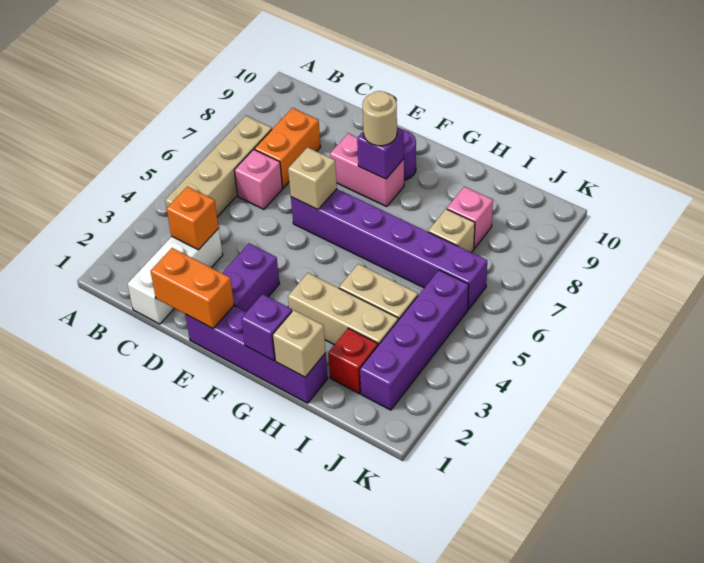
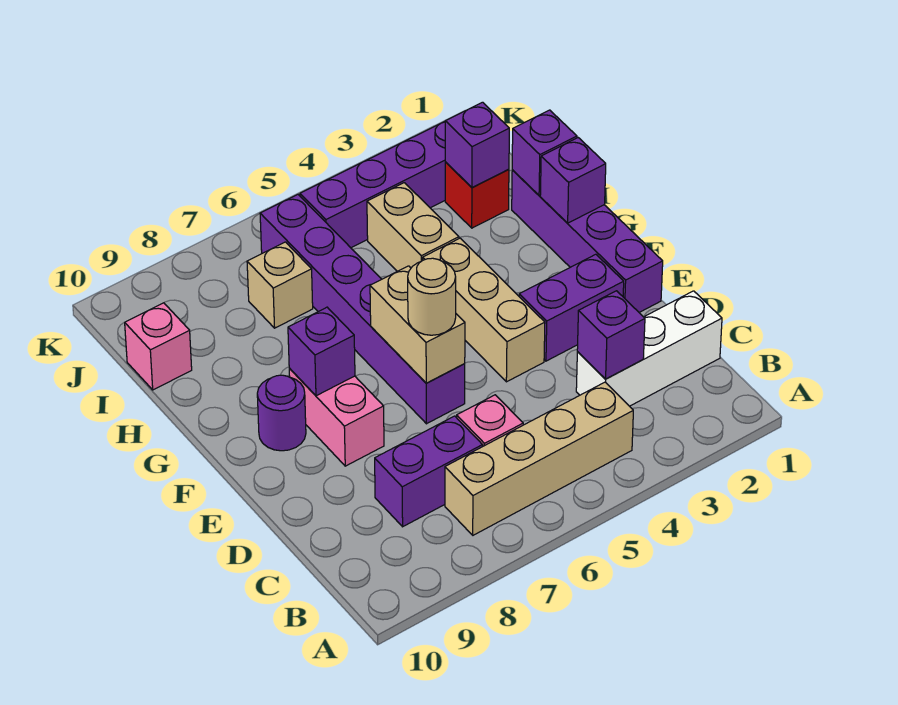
orange 1x1 brick [166,187,219,250] -> purple 1x1 brick [577,291,645,379]
orange 1x2 brick [254,108,320,188] -> purple 1x2 brick [375,416,483,527]
orange 1x2 brick [151,248,234,328] -> none
tan 1x1 brick [288,147,337,210] -> tan 1x2 brick [370,266,465,383]
tan 1x1 round brick [363,91,397,146] -> tan 1x1 round brick moved to [408,258,456,335]
tan 1x3 brick [288,273,398,345] -> tan 1x3 brick moved to [423,238,545,382]
tan 1x1 brick [273,310,326,377] -> purple 1x1 brick [512,110,577,195]
none -> purple 1x1 brick [445,102,509,187]
pink 1x1 brick [447,187,493,248] -> pink 1x1 brick moved to [125,303,192,390]

